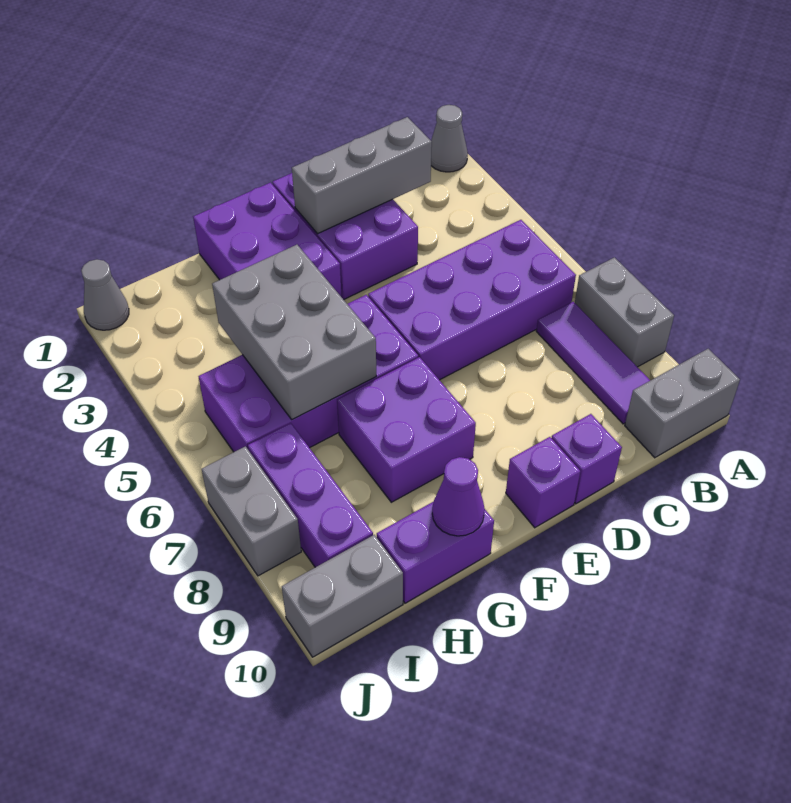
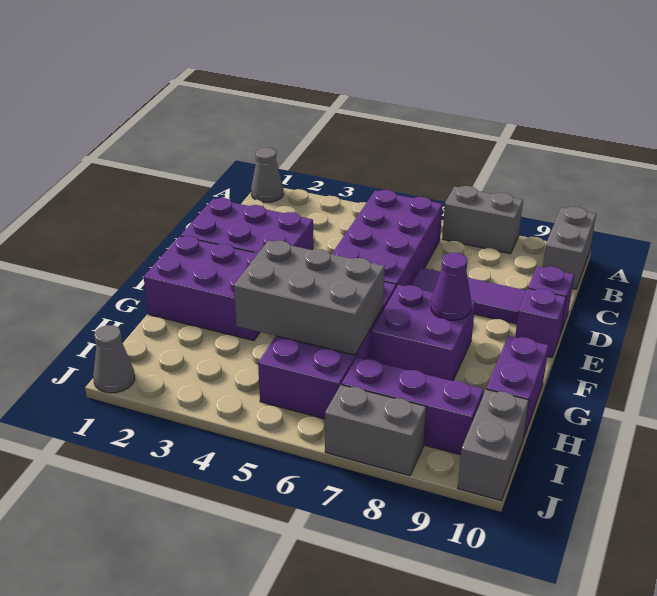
purple 1x3 tile [536,302,650,424] -> purple 1x3 tile moved to [411,268,527,324]
grey 1x3 brick [292,117,432,234] -> none
purple 1x1 cone [432,457,485,536] -> purple 1x1 cone moved to [431,253,471,320]

